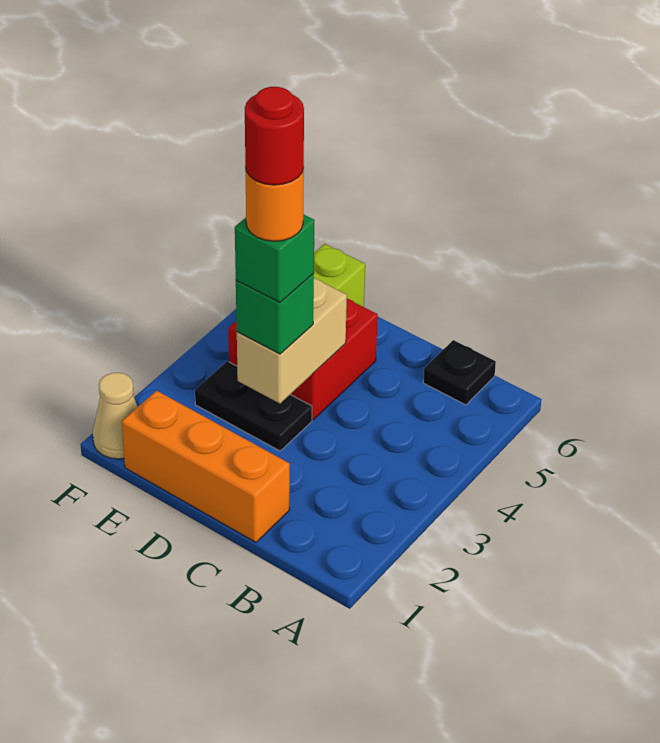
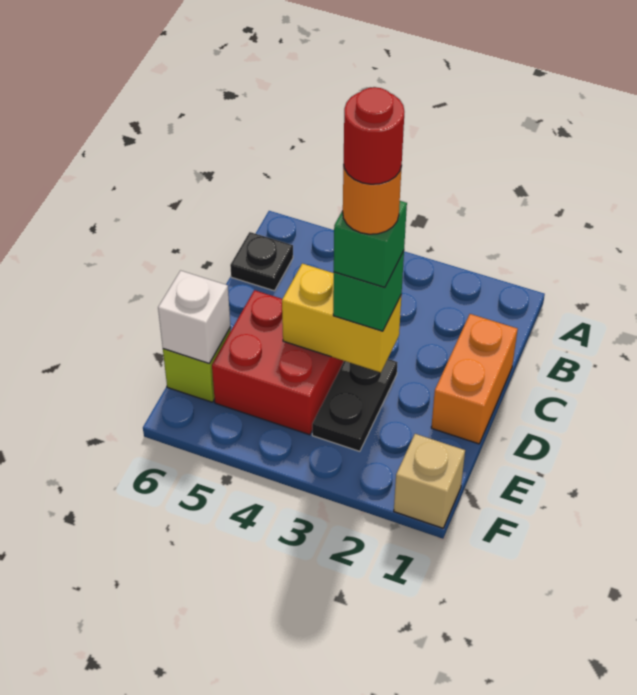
orange 1x3 brick [122,391,290,542] -> orange 1x2 brick [431,314,518,444]
tan 1x2 brick [237,278,347,403] -> yellow 1x2 brick [282,264,402,372]
none -> white 1x1 brick [158,271,230,363]
tan 1x1 cone [93,373,137,459] -> tan 1x1 brick [394,434,465,528]

